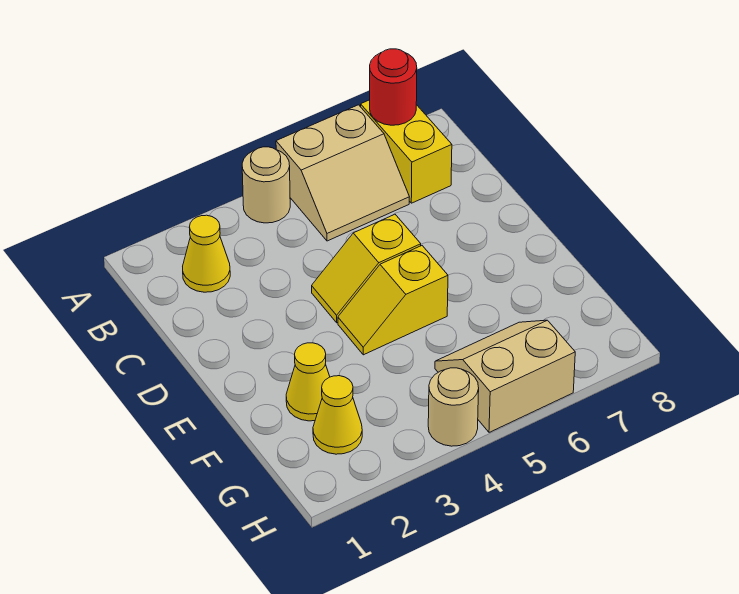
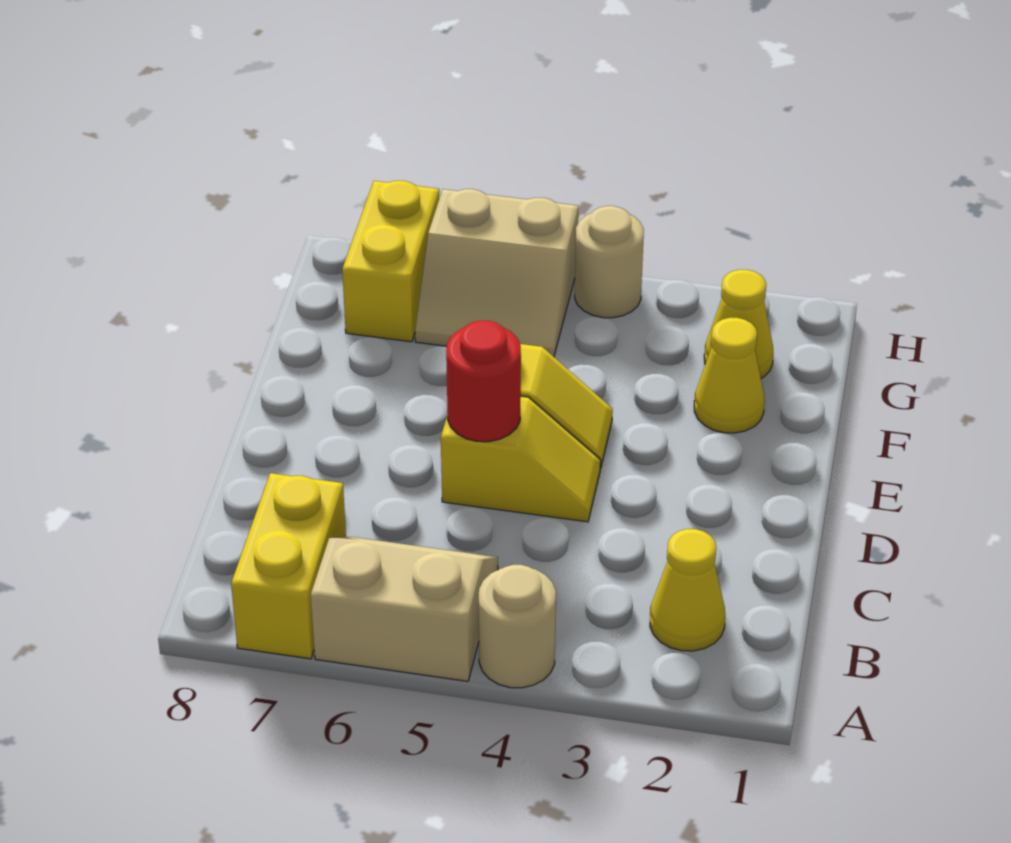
red 1x1 round brick [370,49,417,125] -> red 1x1 round brick moved to [446,321,521,442]
none -> yellow 1x2 brick [342,181,439,342]

